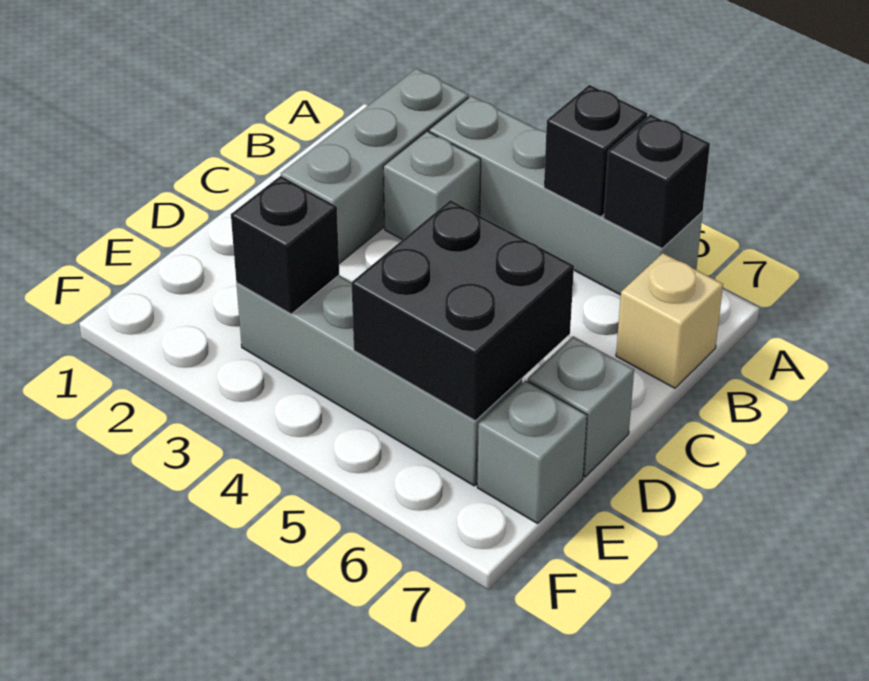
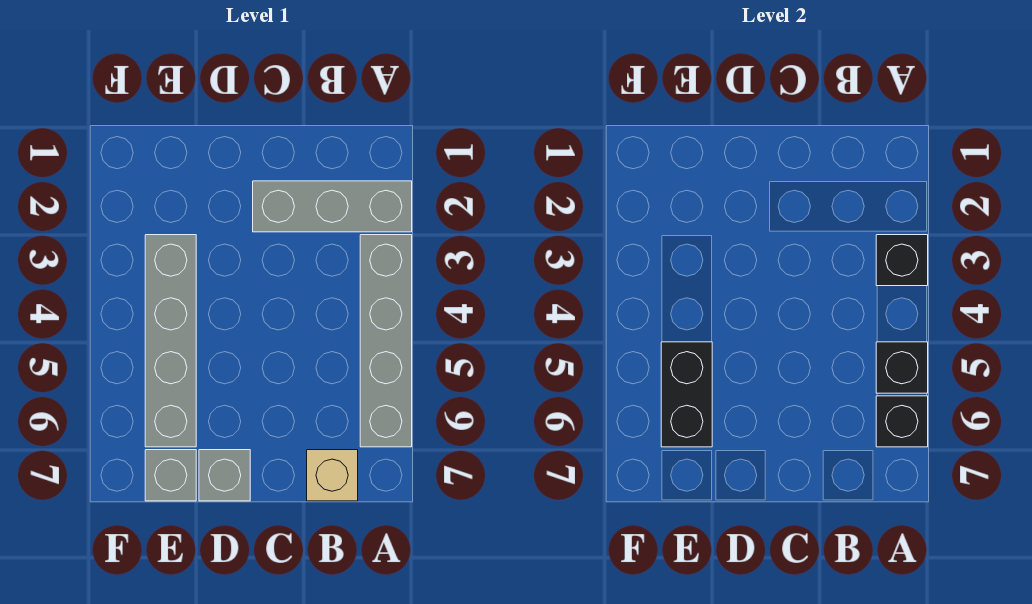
grey 1x1 brick [383,131,481,240] -> none
black 2x2 brick [352,200,574,421] -> black 1x2 brick [661,342,712,447]
black 1x1 brick [231,176,339,314] -> black 1x1 brick moved to [876,235,928,286]

